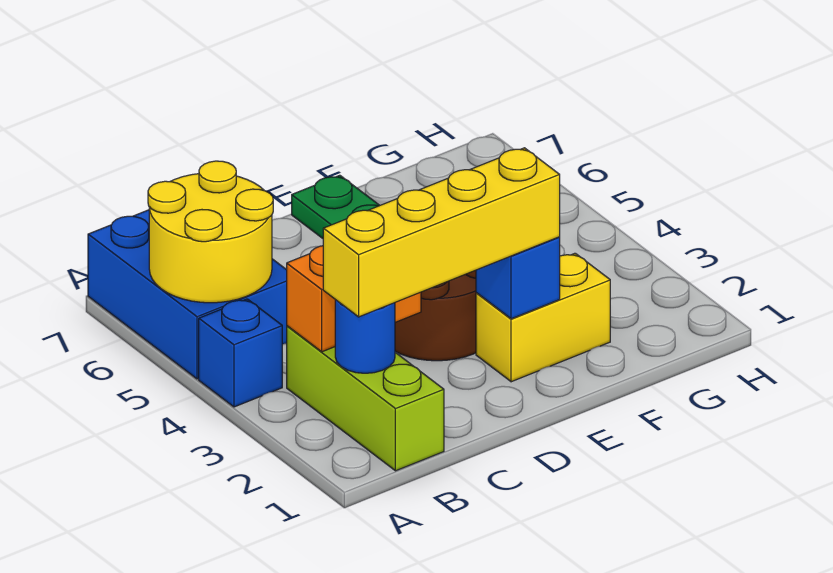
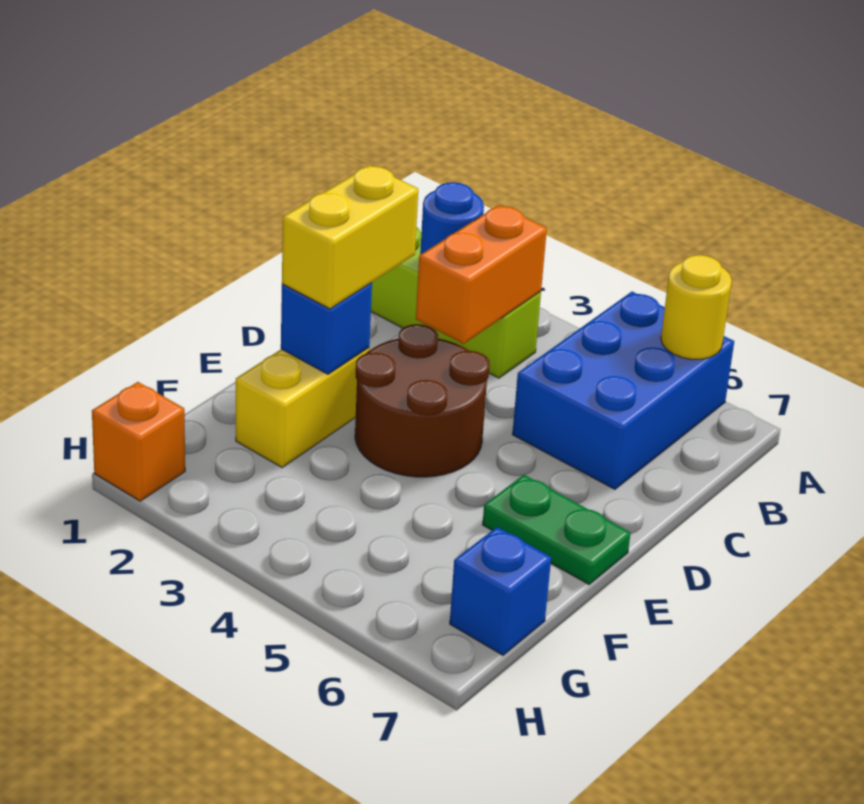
blue 1x1 brick [199,299,282,407] -> blue 1x1 brick moved to [450,527,551,655]
blue 2x3 brick [88,210,287,379] -> blue 2x3 brick turned to [512,292,734,489]
yellow 2x2 round brick [148,161,273,303] -> yellow 1x1 round brick [661,255,732,359]
yellow 1x4 brick [323,148,560,317] -> yellow 1x2 brick [282,165,418,309]
none -> orange 1x1 brick [92,382,185,501]

